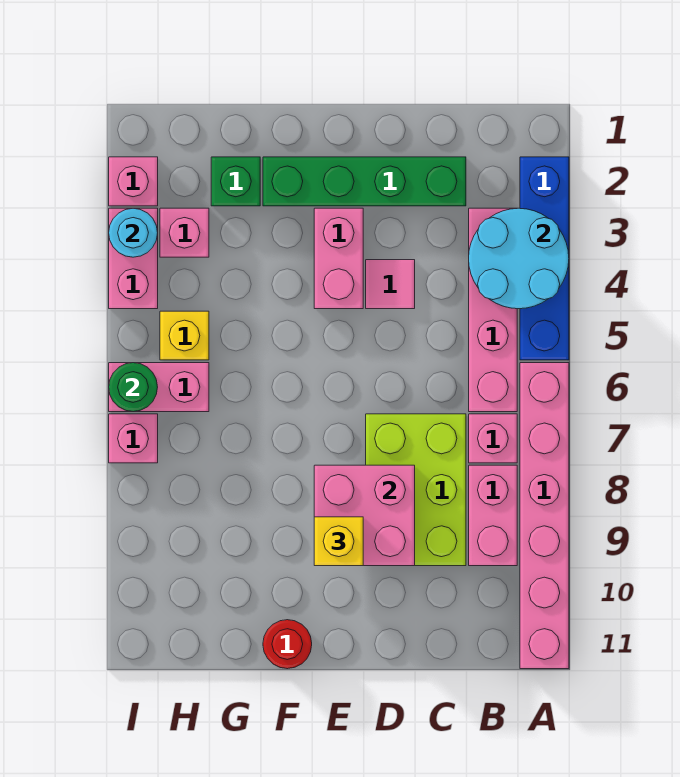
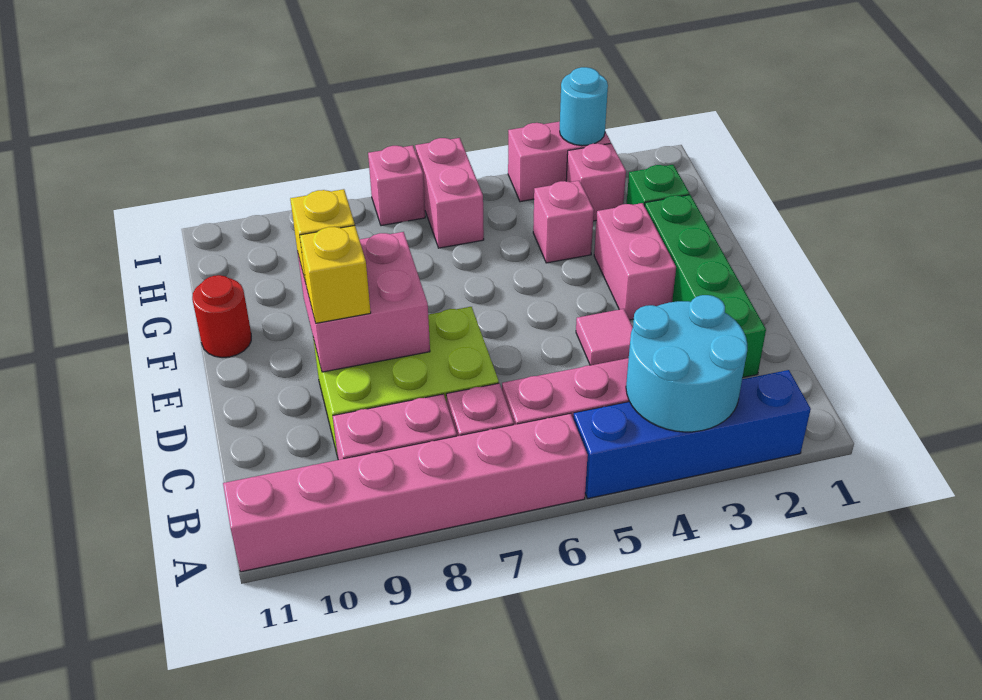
pink 1x2 brick [314,208,363,309] -> pink 1x2 brick turned to [594,203,676,320]
yellow 1x1 brick [160,311,209,360] -> yellow 1x1 brick moved to [300,225,371,323]
pink 1x1 brick [109,157,158,206] -> pink 1x1 brick moved to [533,181,594,263]
green 1x1 round brick [109,363,158,412] -> none

